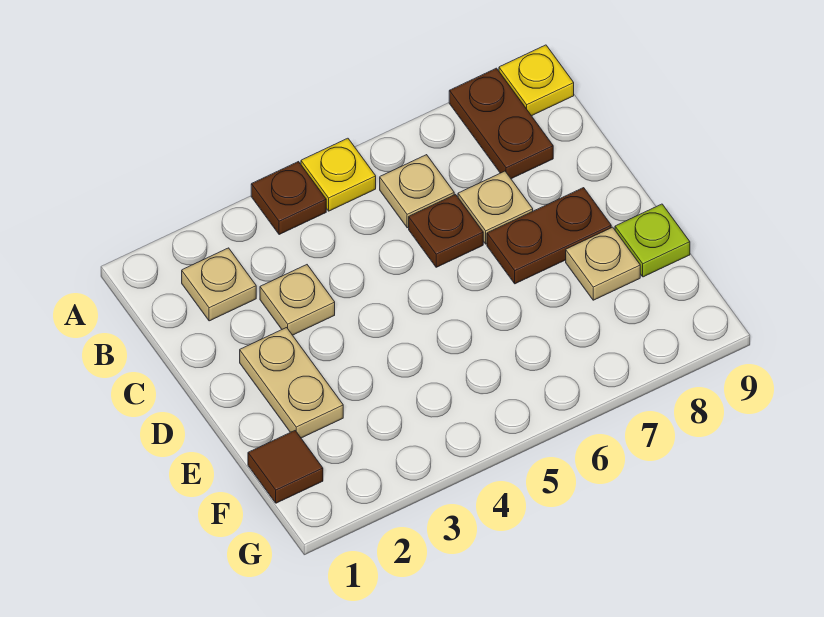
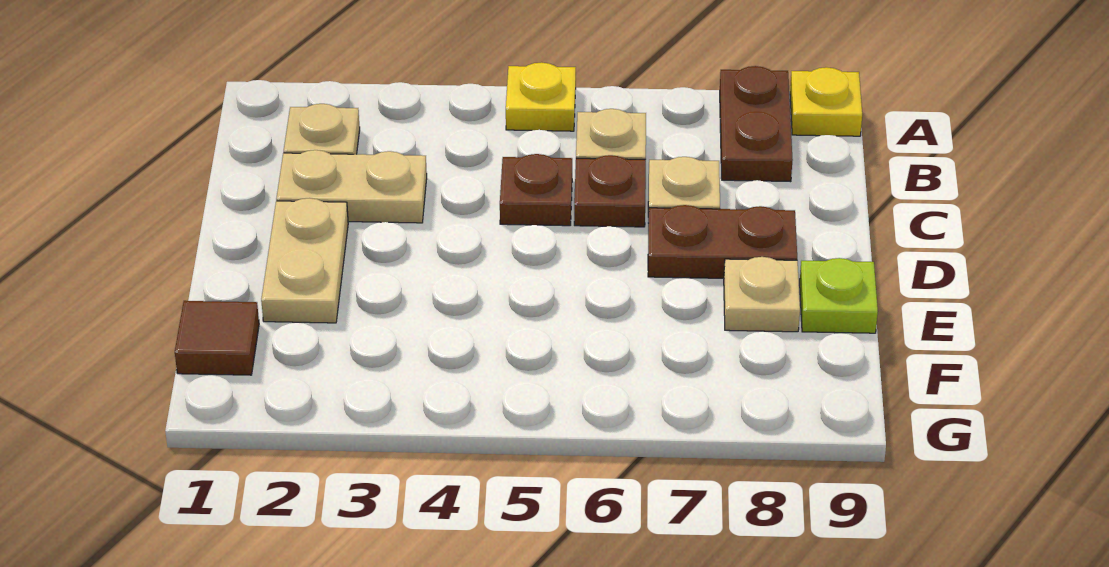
brown 1x1 plate [251,162,326,235] -> brown 1x1 plate moved to [500,154,572,226]
tan 1x1 plate [260,265,335,335] -> tan 1x2 plate [276,150,427,223]

